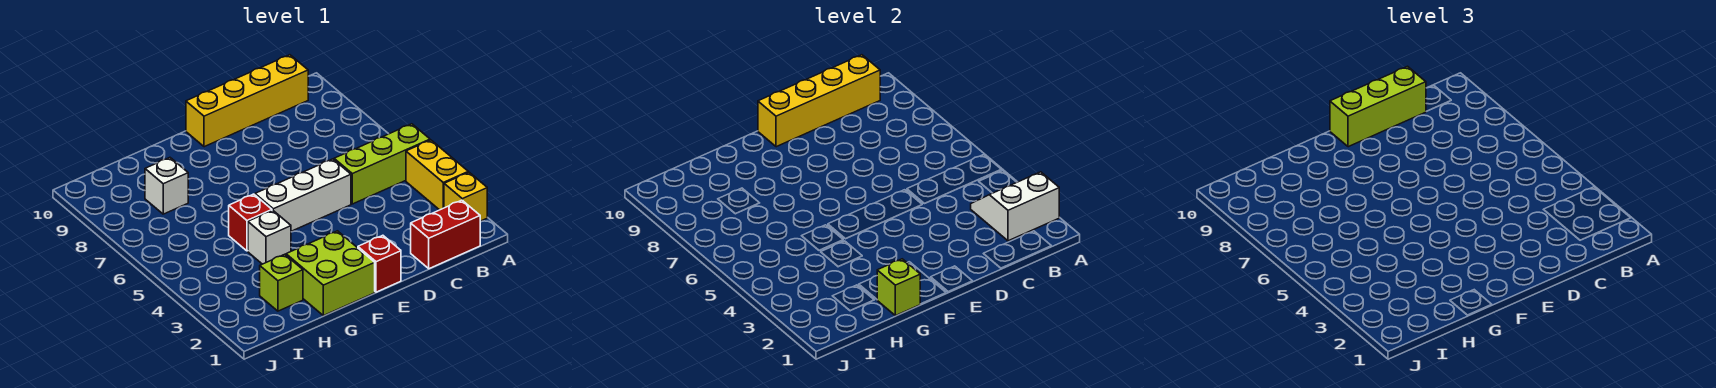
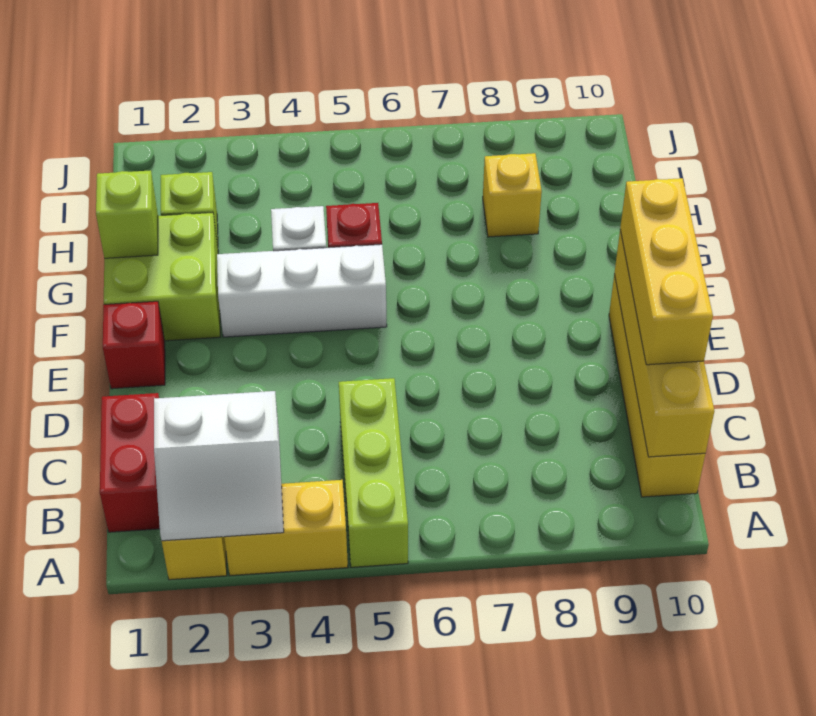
white 2x2 slope [971,172,1059,241] -> white 2x2 slope turned to [154,391,284,541]
lime 1x3 brick [1330,66,1426,147] -> yellow 1x3 brick [620,178,713,365]
white 1x3 brick [255,159,351,231] -> white 1x3 brick turned to [217,244,387,337]
white 1x1 brick [145,158,188,214] -> yellow 1x1 brick [483,153,542,237]

